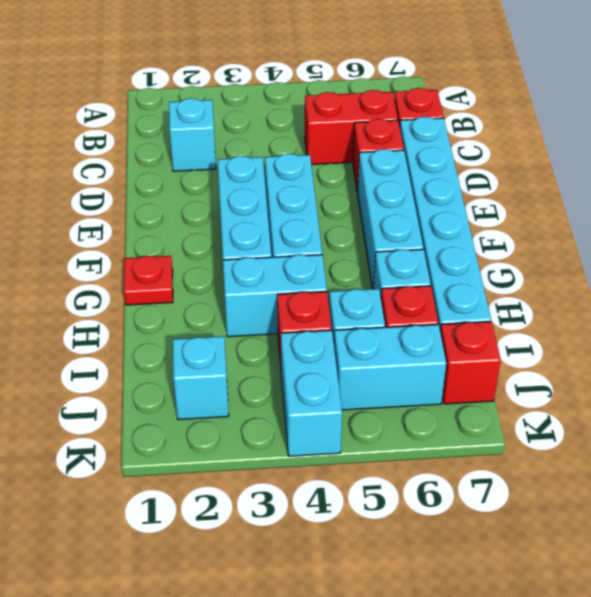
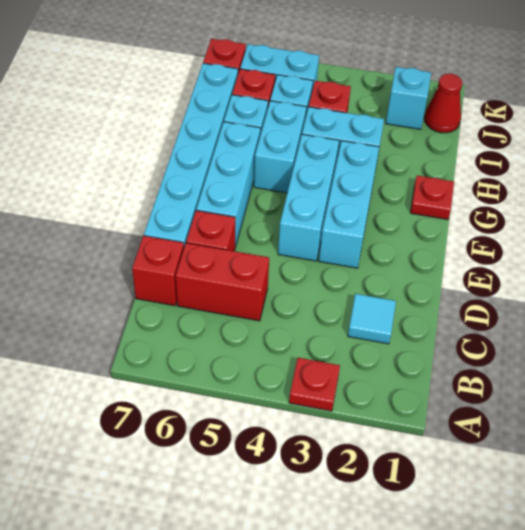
none -> red 1x1 plate [289,358,340,411]
cyan 1x1 brick [169,98,216,171] -> cyan 1x1 tile [348,294,396,344]
none -> red 1x1 cone [425,74,462,133]
cyan 1x2 brick [281,330,342,456] -> cyan 1x2 brick moved to [254,101,306,193]

